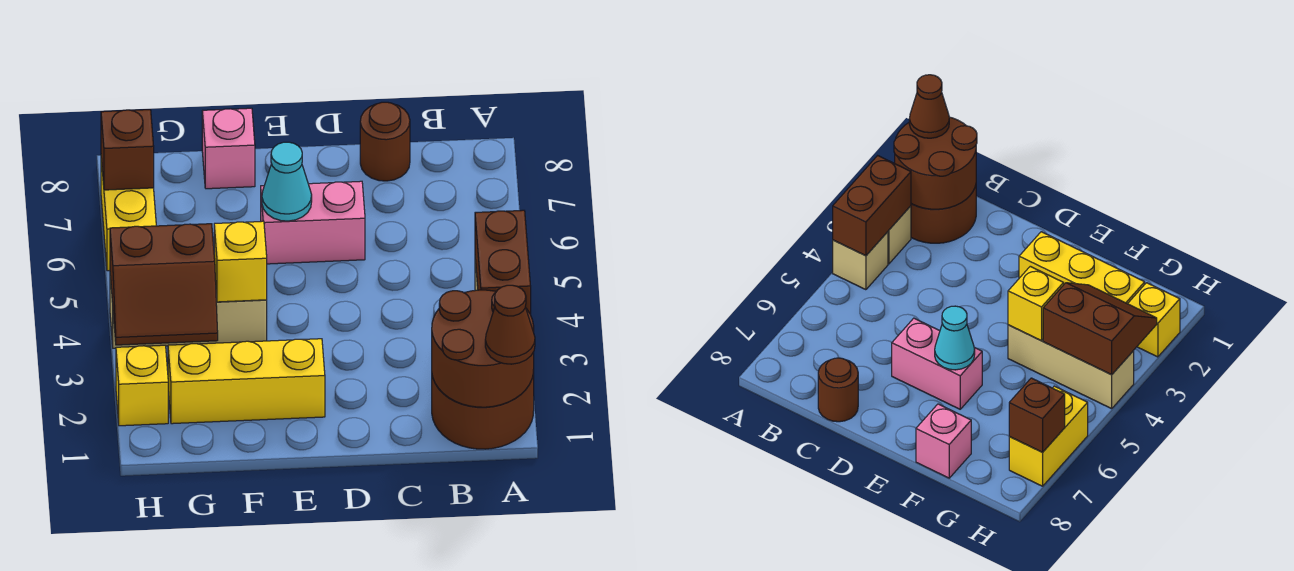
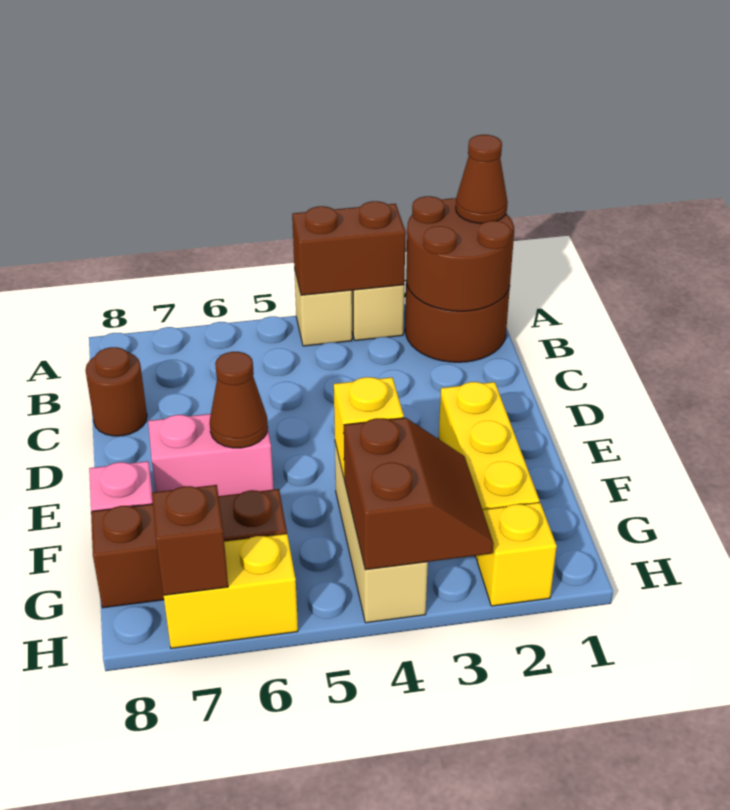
pink 1x2 brick [261,181,365,264] -> pink 1x2 brick turned to [148,414,274,496]
cyan 1x1 cone [262,142,312,221] -> brown 1x1 cone [210,352,268,448]
none -> brown 1x3 brick [91,489,287,608]

